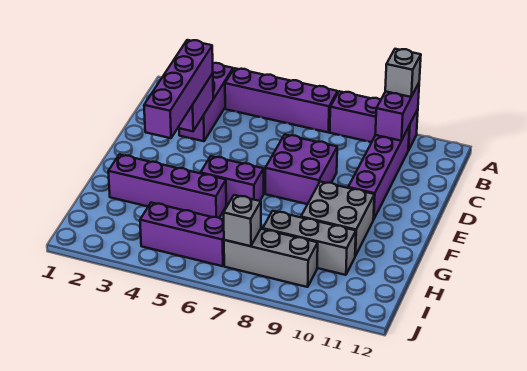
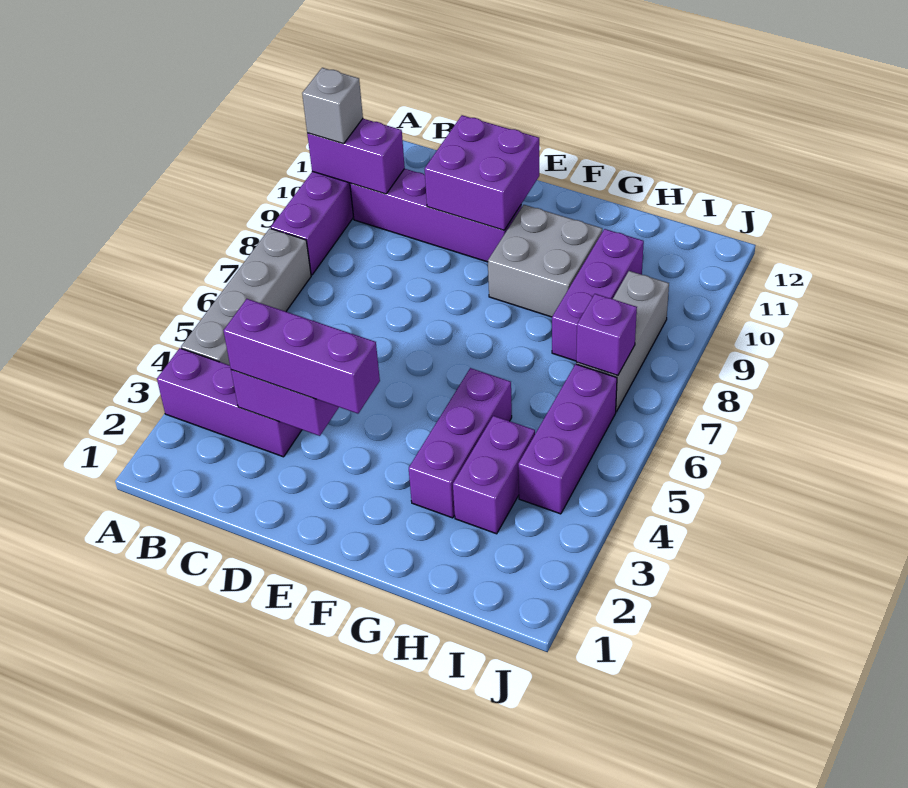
purple 1x4 brick [225,68,338,132] -> grey 1x4 brick [181,229,311,365]
purple 1x4 brick [144,40,213,138] -> purple 1x3 brick [223,299,380,414]
purple 2x2 brick [265,135,337,204] -> purple 2x2 brick moved to [425,115,539,230]
purple 1x2 brick [201,156,264,205] -> purple 1x2 brick moved to [453,416,535,534]
purple 1x4 brick [108,155,226,218] -> purple 1x3 brick [409,368,512,518]
grey 1x3 brick [263,211,356,275] -> purple 1x3 brick [552,229,644,361]
grey 1x1 brick [224,195,261,246] -> purple 1x1 brick [576,294,637,376]

